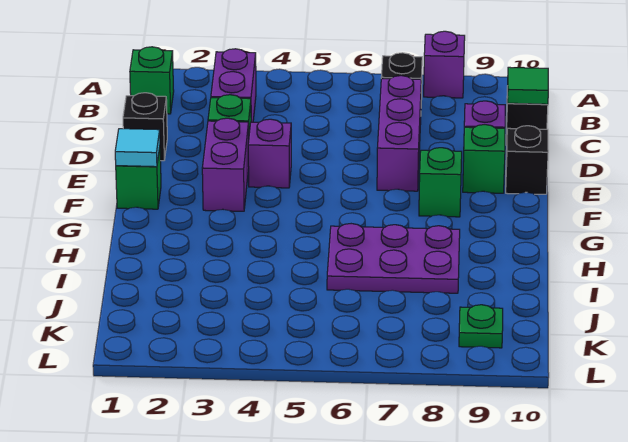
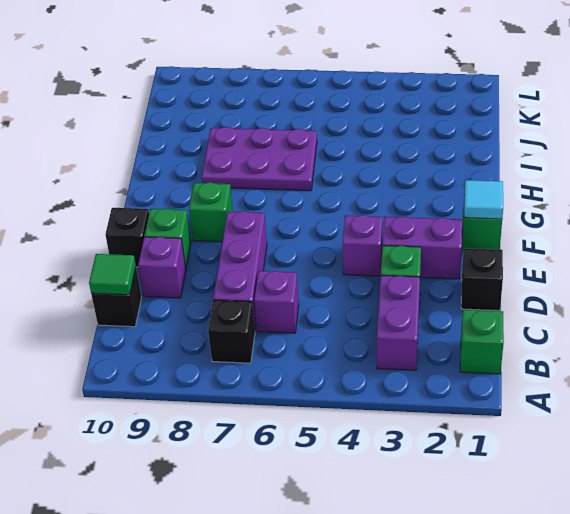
purple 1x1 brick [424,31,465,98] -> purple 1x1 brick moved to [254,271,299,333]
purple 1x2 brick [202,118,249,211] -> purple 1x2 brick turned to [383,217,462,279]
green 1x1 plate [459,305,503,348] -> none

